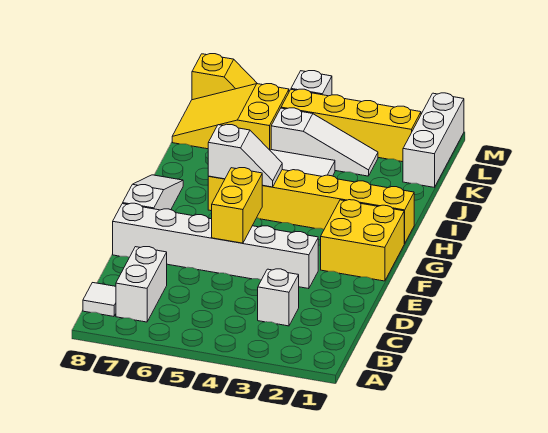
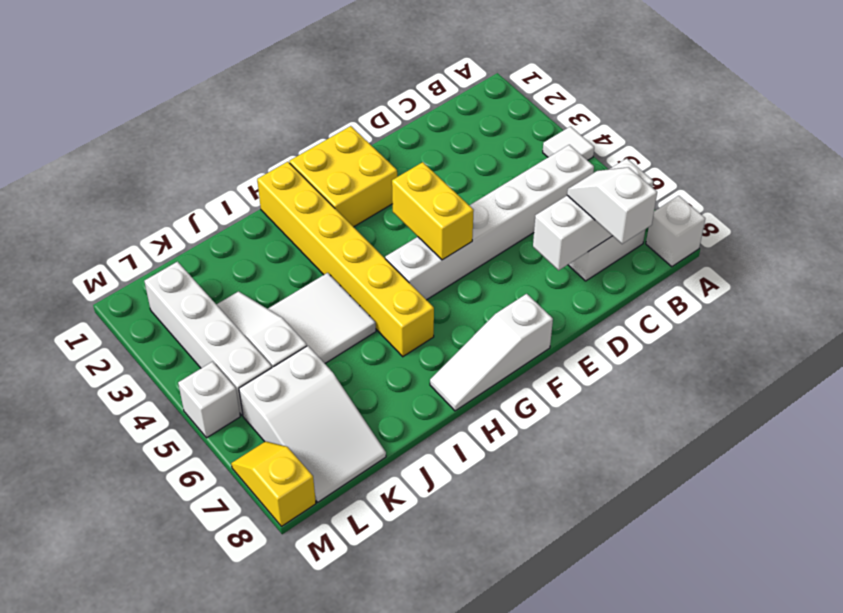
white 1x1 tile [83,283,116,316] -> white 1x1 tile moved to [543,126,594,160]
white 1x1 brick [258,269,299,326] -> white 1x1 brick moved to [646,196,705,267]
white 1x6 brick [113,203,318,289] -> white 1x6 brick turned to [385,145,594,300]
yellow 1x2 brick [212,168,263,243] -> yellow 1x2 brick turned to [392,162,474,260]
white 1x2 slope [208,124,282,187] -> white 1x2 slope moved to [567,167,657,244]
white 1x3 brick [403,93,464,187] -> white 1x3 brick moved to [533,158,653,270]
yellow 2x3 slope [172,84,289,150] -> white 2x3 slope [239,346,386,502]
yellow 1x4 brick [281,89,421,162] -> white 1x4 brick [144,262,272,415]

